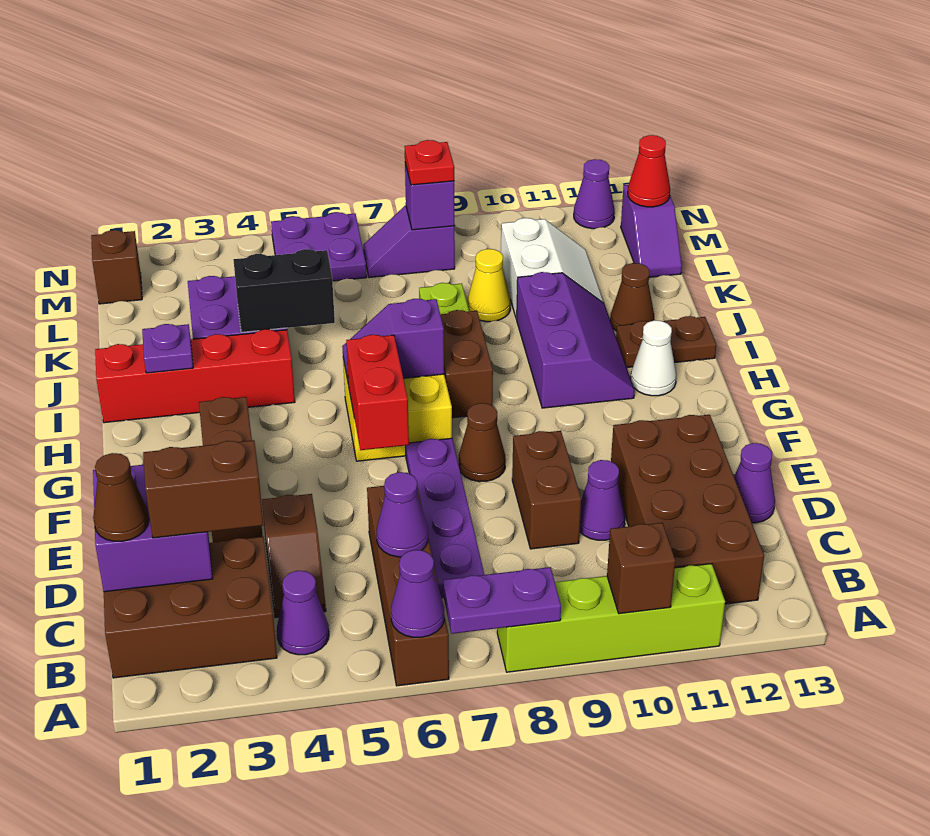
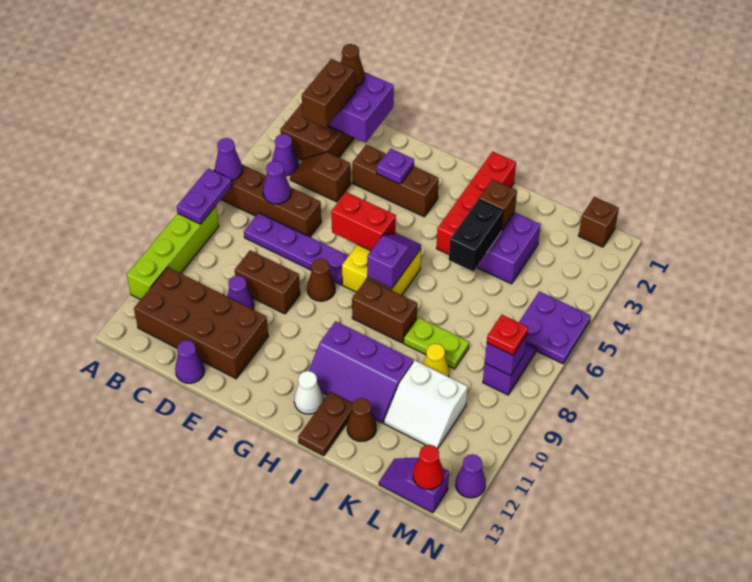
brown 1x1 brick [607,523,675,614] -> brown 1x1 brick moved to [479,179,517,231]
purple 1x1 plate [142,324,193,373] -> purple 1x1 plate moved to [377,149,414,184]

